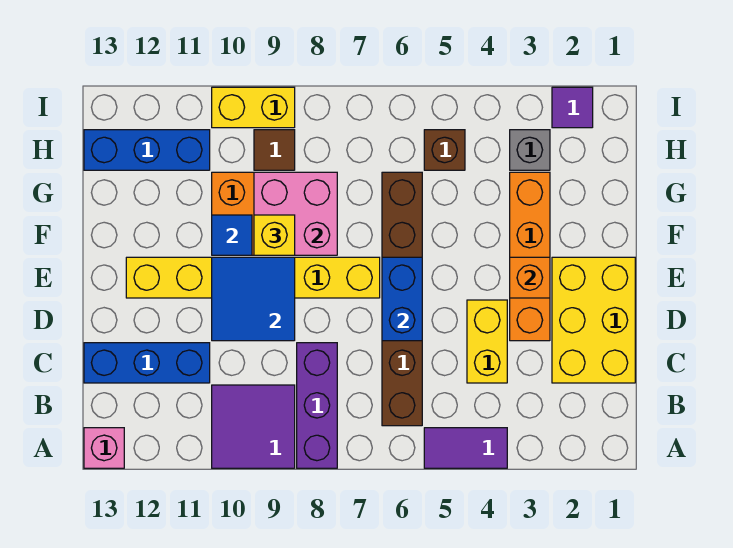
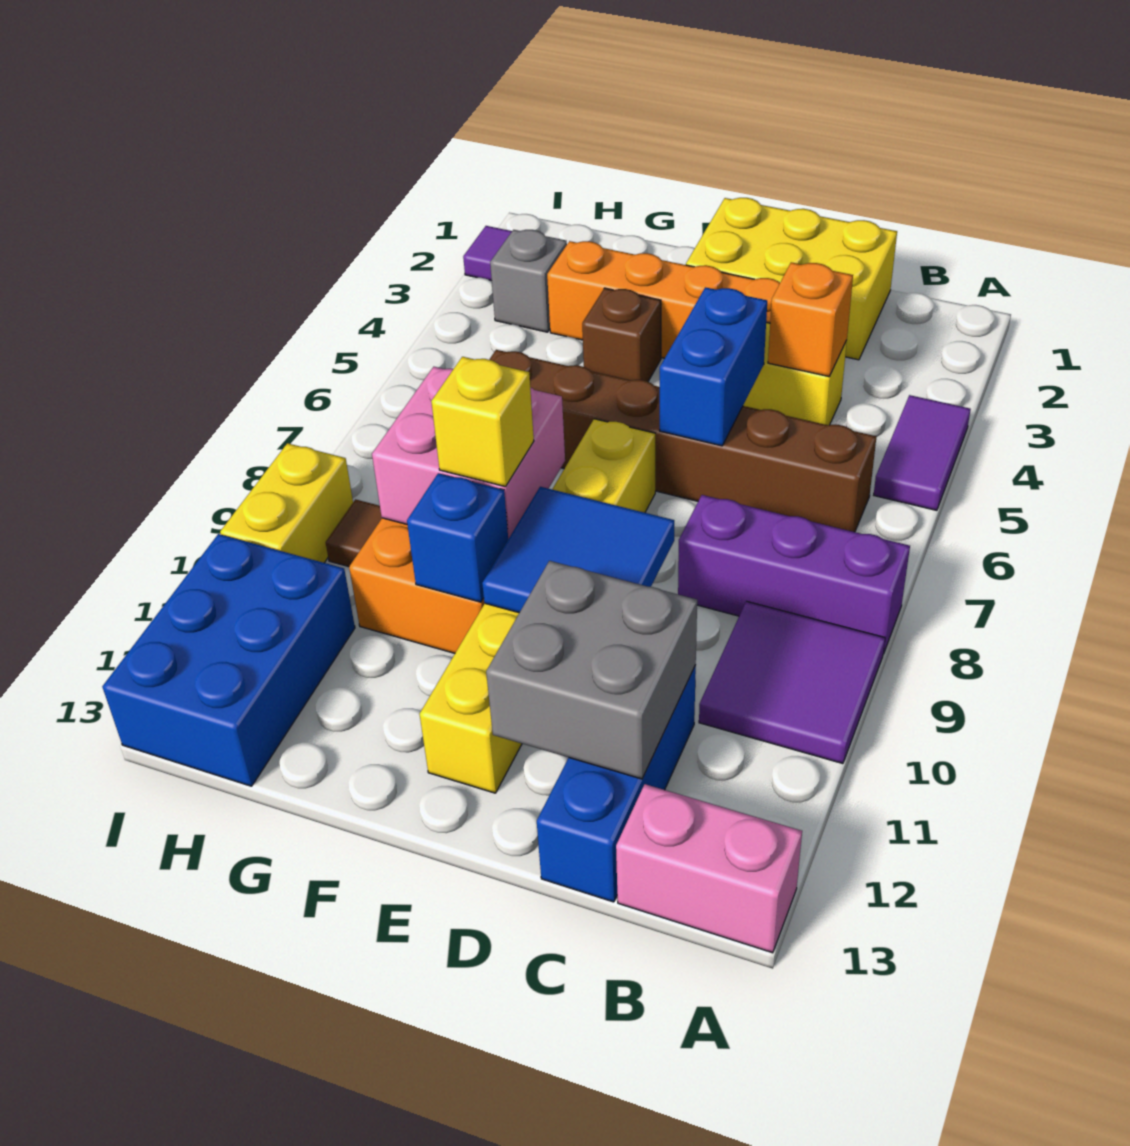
pink 1x1 brick [84,428,124,468] -> pink 1x2 brick [616,784,802,953]
none -> grey 2x2 brick [486,561,697,779]
blue 1x2 brick [382,257,422,341] -> blue 1x2 brick turned to [660,287,767,446]
orange 1x1 brick [510,257,550,298] -> orange 1x1 brick moved to [768,262,853,377]
blue 1x1 tile [212,215,252,255] -> blue 1x1 brick [407,473,508,602]
brown 1x1 brick [424,130,465,170] -> brown 1x1 brick moved to [582,288,661,381]
blue 1x3 brick [84,130,210,170] -> blue 2x3 brick [102,534,355,786]

